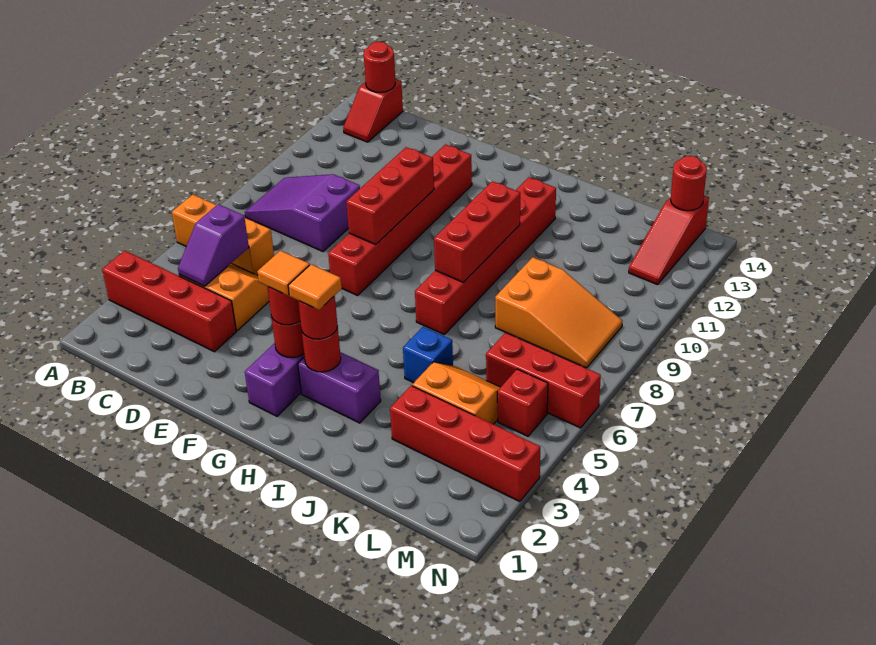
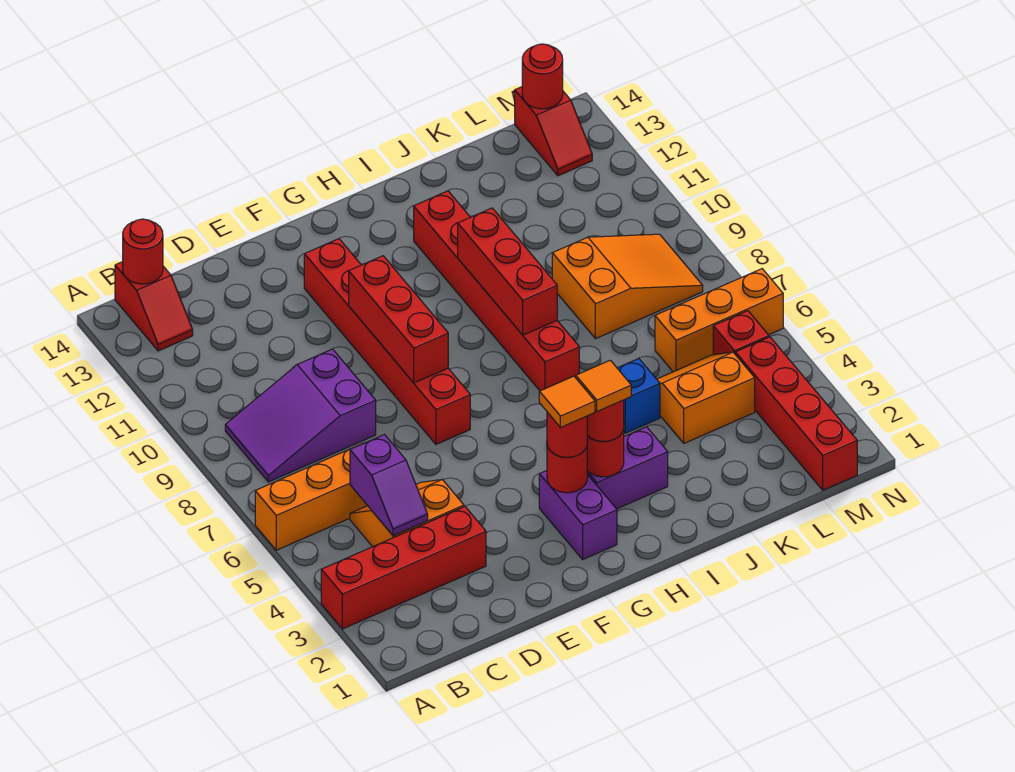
red 1x4 brick [390,386,540,502] -> red 1x4 brick turned to [735,337,857,490]
red 1x3 brick [486,333,601,428] -> orange 1x3 brick [655,269,783,372]
red 1x3 slope [629,196,709,285] -> red 1x2 slope [515,87,592,176]

